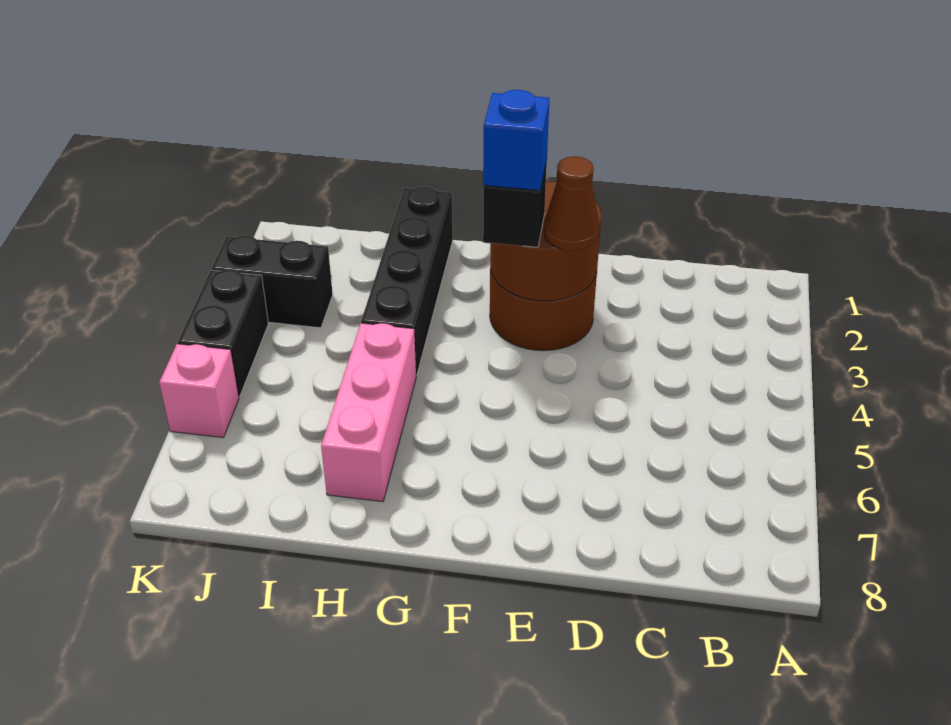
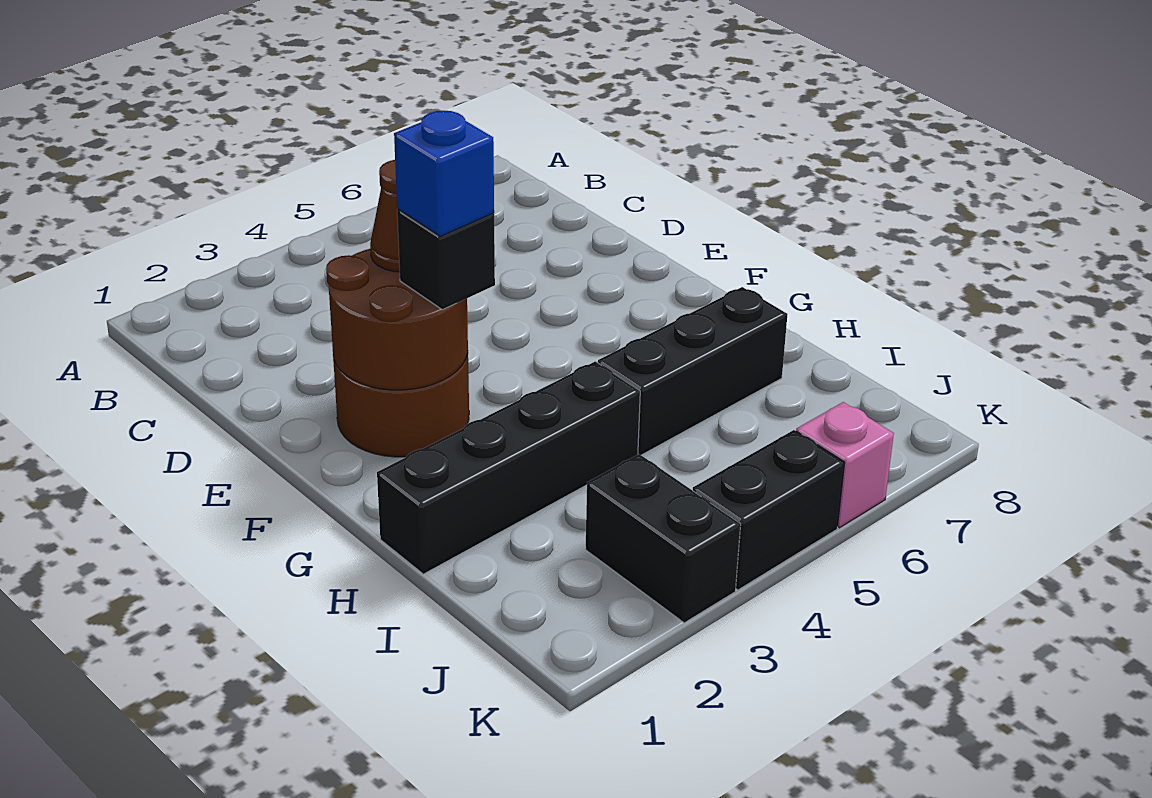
pink 1x3 brick [321,323,416,502] -> black 1x3 brick [598,287,787,455]

